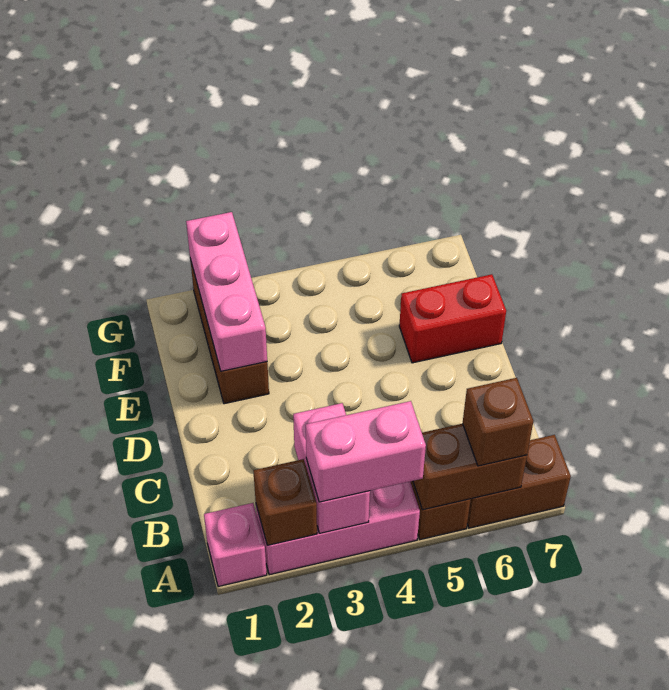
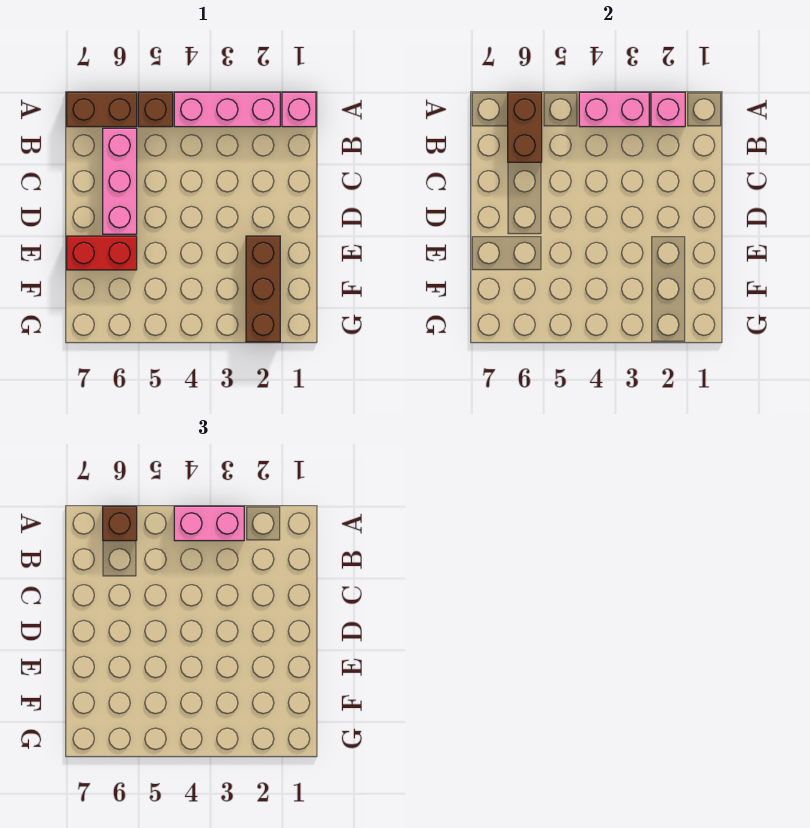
brown 1x1 brick [253,459,317,545] -> pink 1x1 brick [651,92,685,127]
pink 1x2 brick [293,403,370,533] -> pink 1x2 brick turned to [579,92,649,127]
brown 1x2 brick [413,424,527,510] -> brown 1x2 brick turned to [508,92,542,162]
pink 1x3 brick [186,212,267,371] -> pink 1x3 brick moved to [103,128,137,234]

